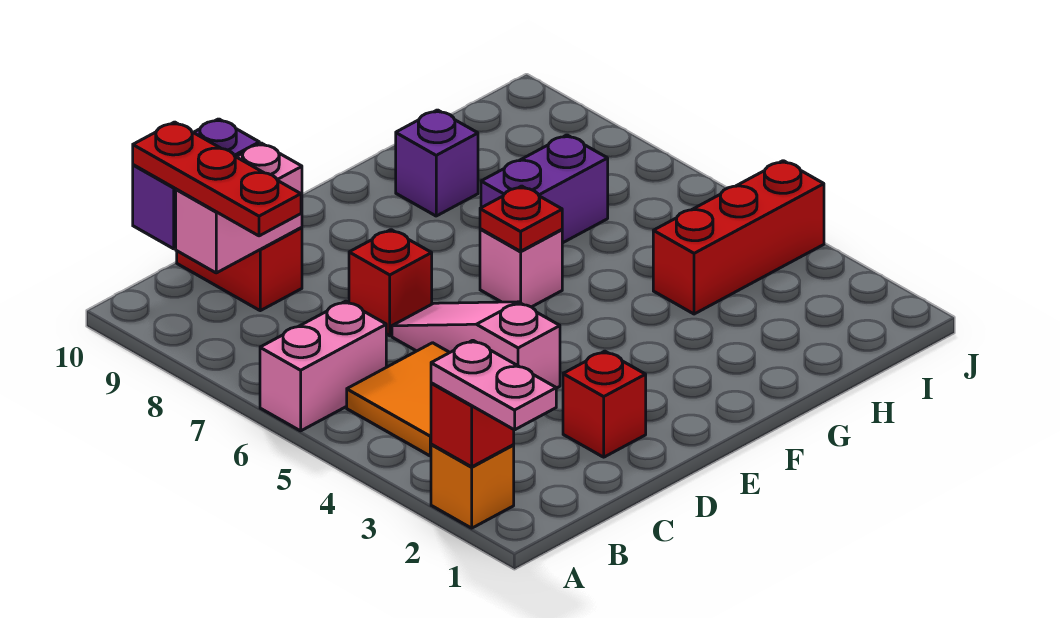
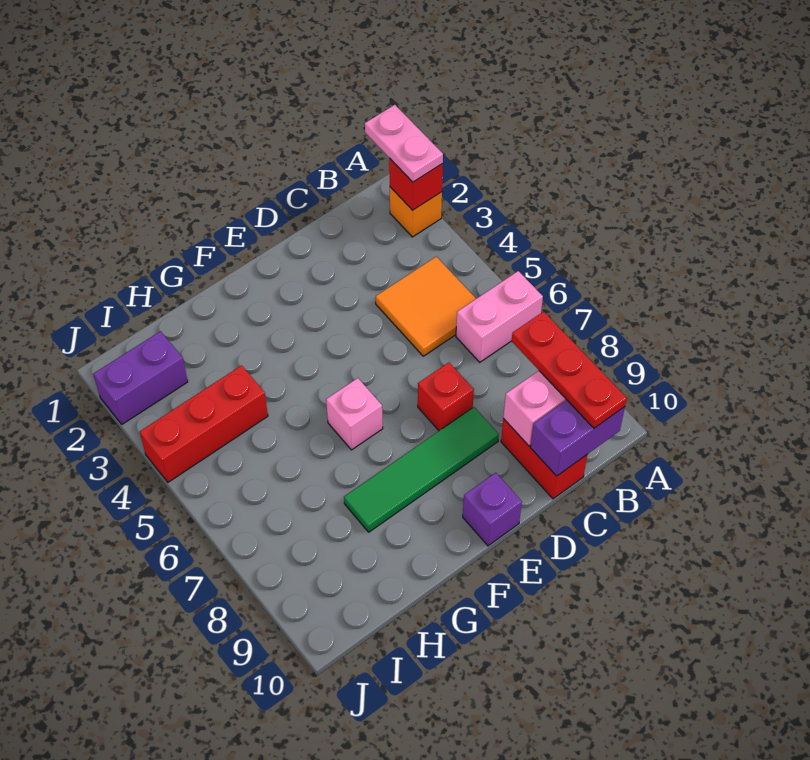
red 1x1 brick [563,351,646,457] -> none
pink 1x3 slope [392,302,560,388] -> none
none -> green 1x4 tile [344,407,499,532]
red 1x1 plate [480,186,562,251] -> none
purple 1x2 brick [481,135,608,243] -> purple 1x2 brick moved to [93,331,188,424]
purple 1x1 brick [396,110,478,216] -> purple 1x1 brick moved to [463,473,522,546]

